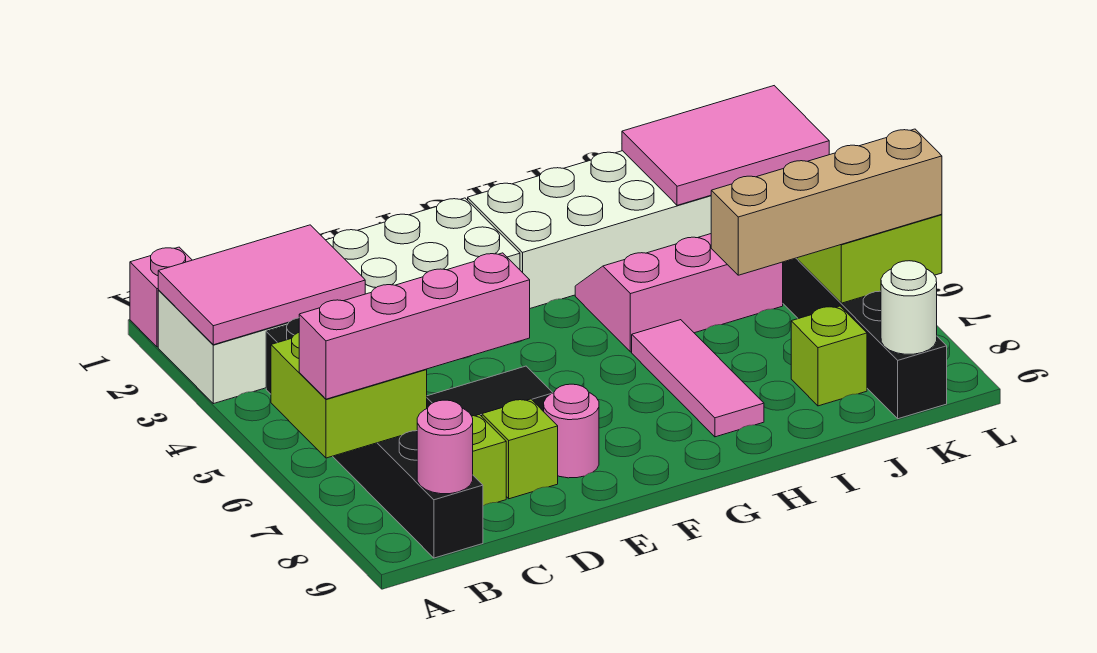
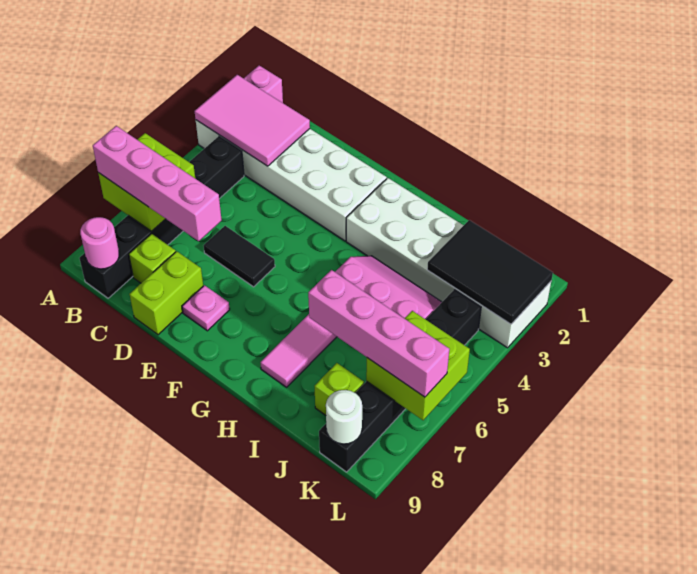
lime 1x1 brick [482,399,558,499] -> lime 1x2 brick [129,251,203,335]
pink 1x1 round brick [544,384,599,478] -> pink 1x1 plate [182,285,230,331]
tan 1x4 brick [711,129,942,275] -> pink 1x4 brick [308,270,449,397]
pink 2x3 tile [622,86,829,205] -> black 2x3 tile [427,220,553,324]

